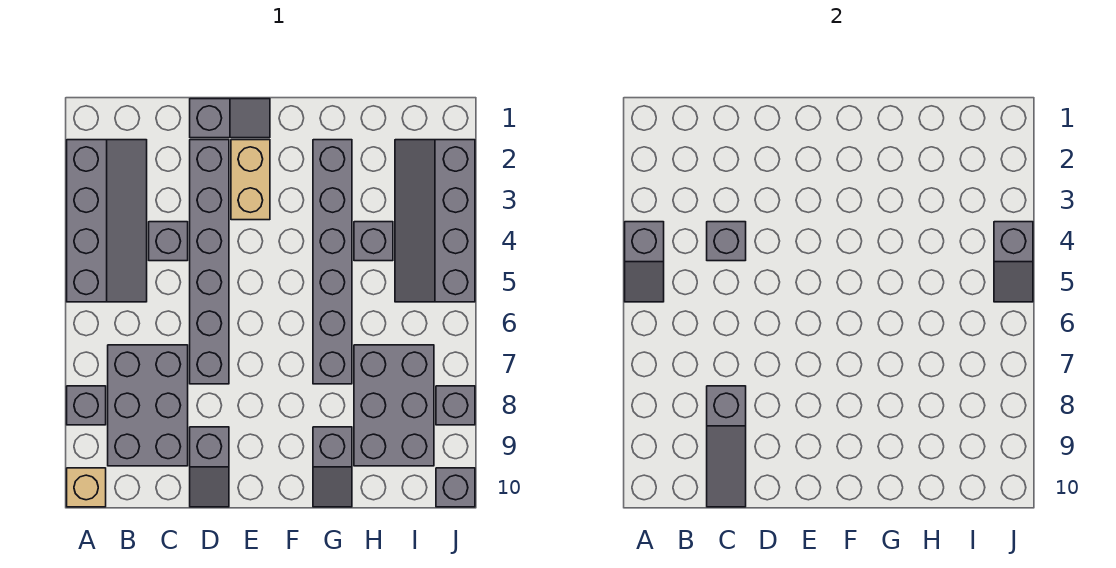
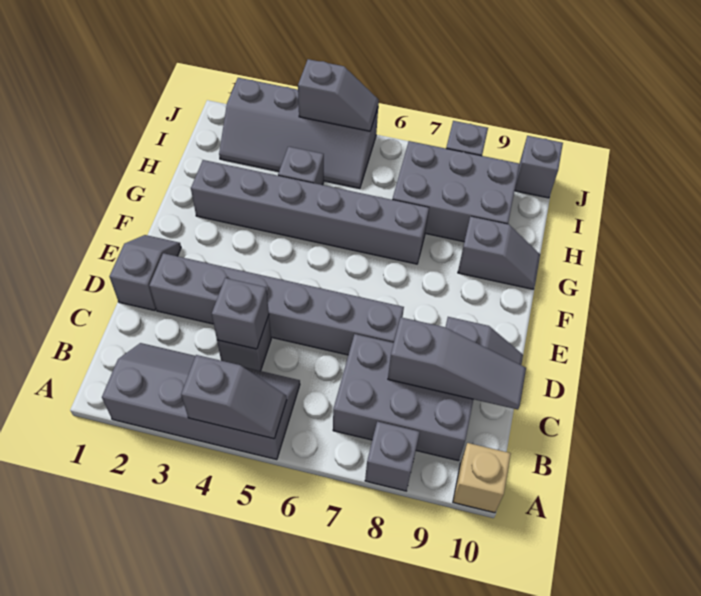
tan 1x2 brick [231,140,270,220] -> none

